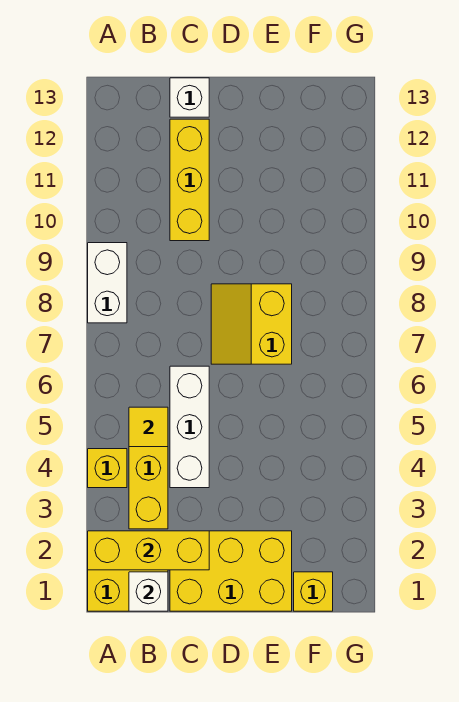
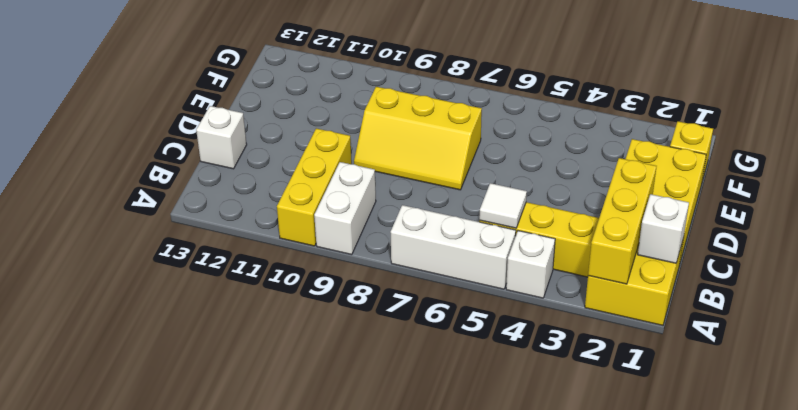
yellow 1x1 brick [88,449,127,488] -> white 1x1 brick [506,231,555,298]
white 1x2 brick [88,243,127,323] -> white 1x2 brick turned to [314,162,376,255]
yellow 1x1 tile [129,407,168,447] -> white 1x1 tile [479,183,527,228]
white 1x3 brick [170,366,209,488] -> white 1x3 brick moved to [391,205,516,289]
yellow 1x3 brick [170,119,209,241] -> yellow 1x3 brick turned to [277,128,352,246]
yellow 2x2 slope [211,284,292,364] -> yellow 2x3 slope [354,87,482,190]

